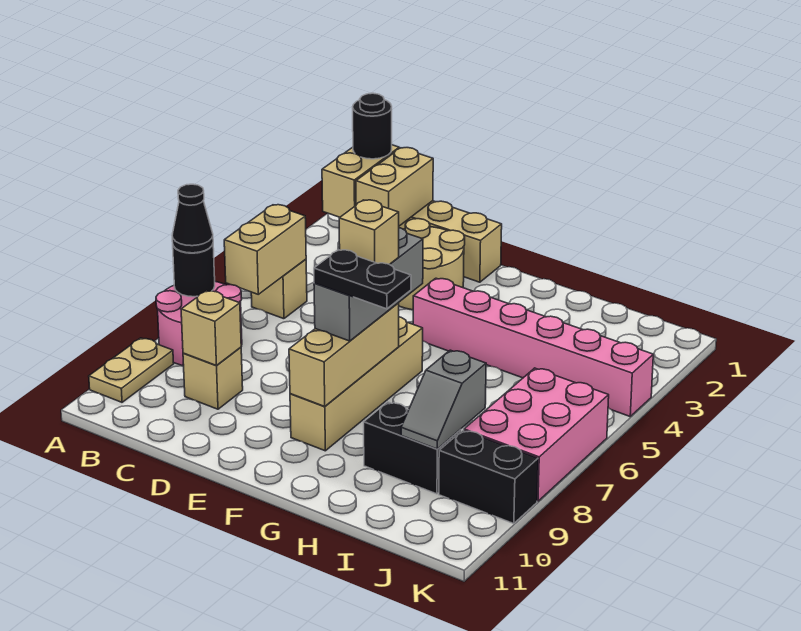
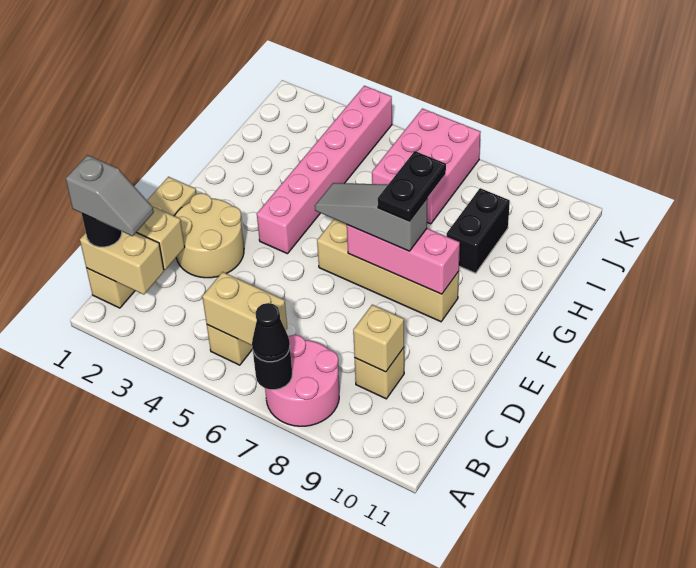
tan 1x2 plate [89,338,174,402] -> none
grey 1x3 brick [314,228,423,341] -> grey 1x3 slope [315,183,427,251]
tan 1x3 brick [289,303,399,406] -> pink 1x3 brick [347,225,460,294]
tan 1x1 brick [339,200,399,264] -> none
grey 1x2 slope [401,350,486,449] -> grey 1x2 slope moved to [66,155,154,236]
pink 2x3 brick [464,368,609,501] -> pink 2x3 brick turned to [372,109,481,224]
black 1x2 brick [439,430,538,524] -> none

